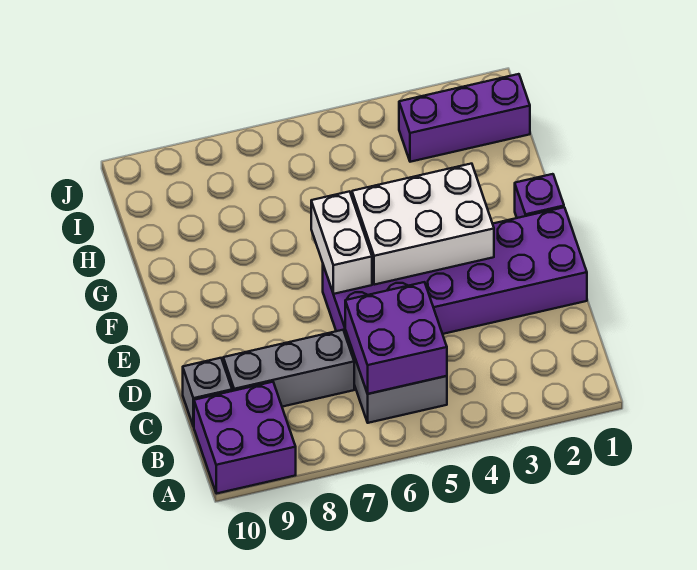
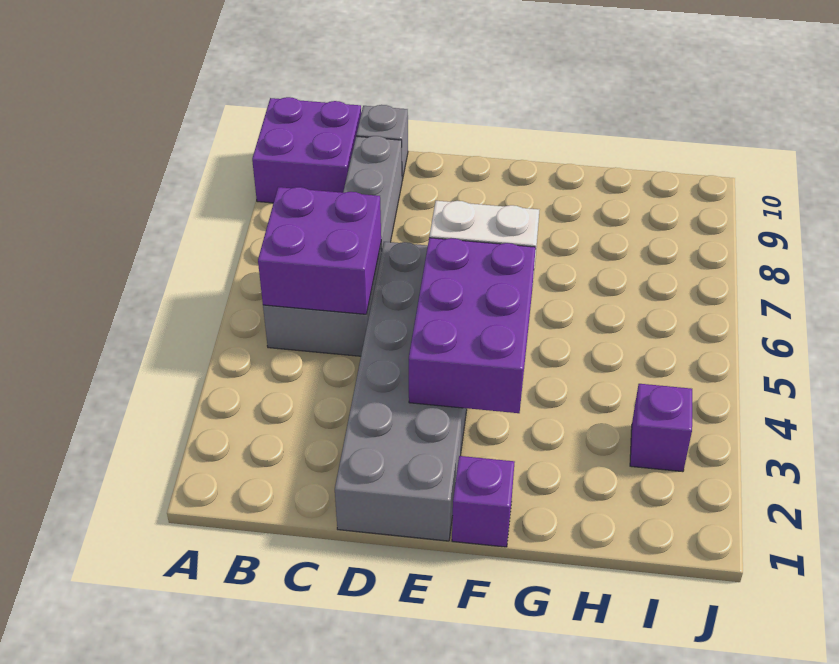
purple 2x6 brick [323,207,587,334] -> grey 2x6 brick [335,242,467,541]
white 2x3 brick [352,164,494,285] -> purple 2x3 brick [409,238,536,413]
purple 1x3 brick [399,74,530,162] -> purple 1x1 brick [630,384,692,472]

